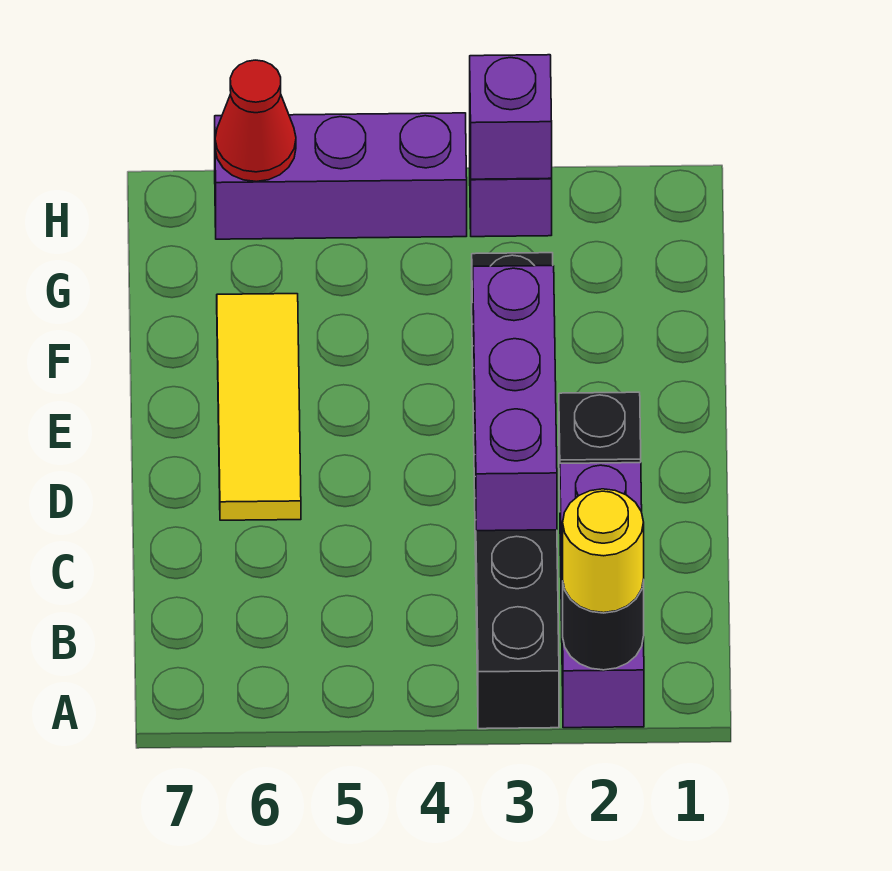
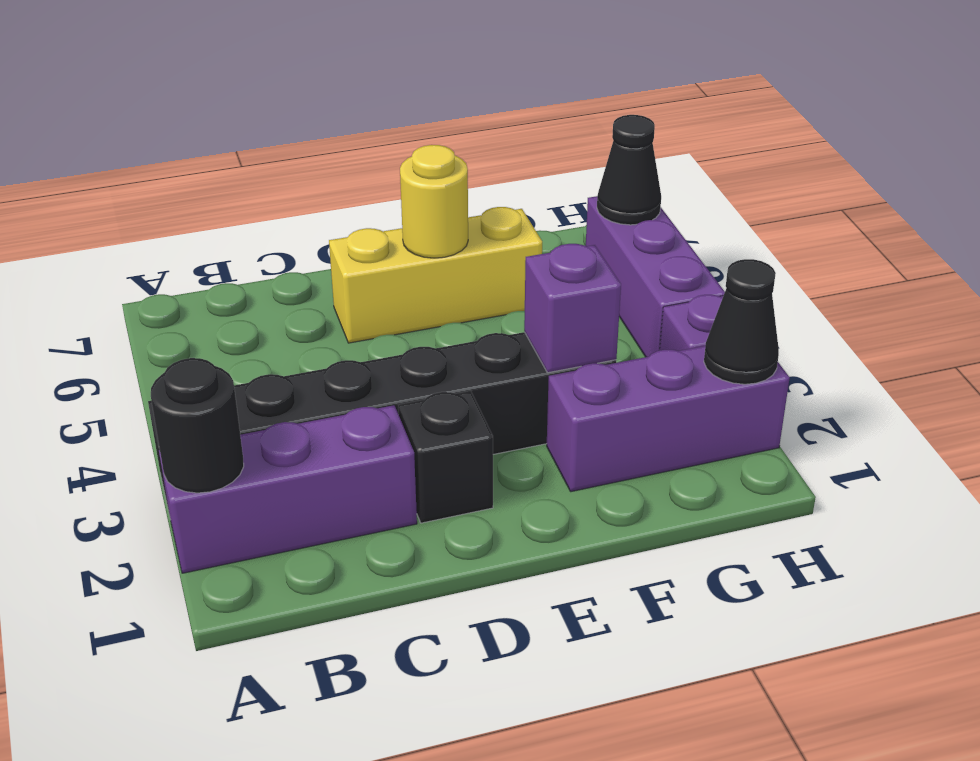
yellow 1x1 round brick [563,489,644,613] -> yellow 1x1 round brick moved to [400,145,468,258]
purple 1x3 brick [473,266,557,531] -> purple 1x3 brick moved to [547,346,790,492]
yellow 1x3 tile [217,294,301,520] -> yellow 1x3 brick [329,207,542,343]
none -> black 1x1 cone [704,259,779,384]
purple 1x1 brick [470,55,552,179] -> purple 1x1 brick moved to [524,244,621,373]
red 1x1 cone [215,60,296,182] -> black 1x1 cone [597,115,661,225]

